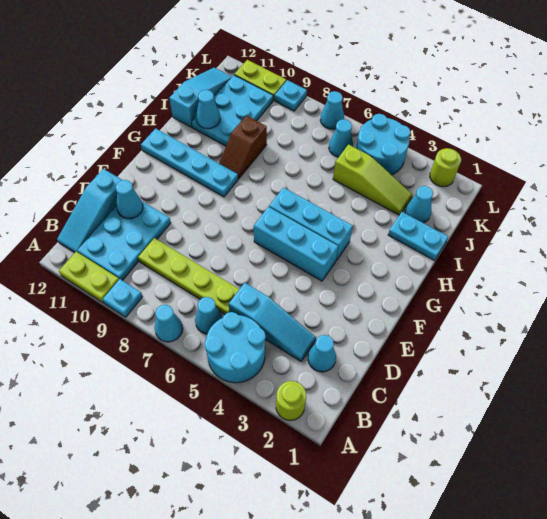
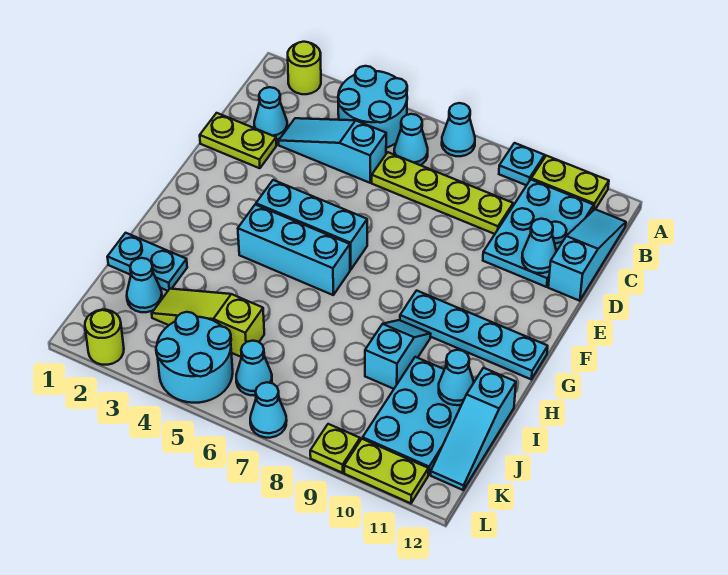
none -> lime 1x2 plate [200,113,276,168]
brown 1x2 slope [219,116,267,179] -> cyan 1x2 slope [365,320,431,389]
cyan 1x1 plate [275,80,307,111] -> lime 1x1 plate [310,424,360,473]

